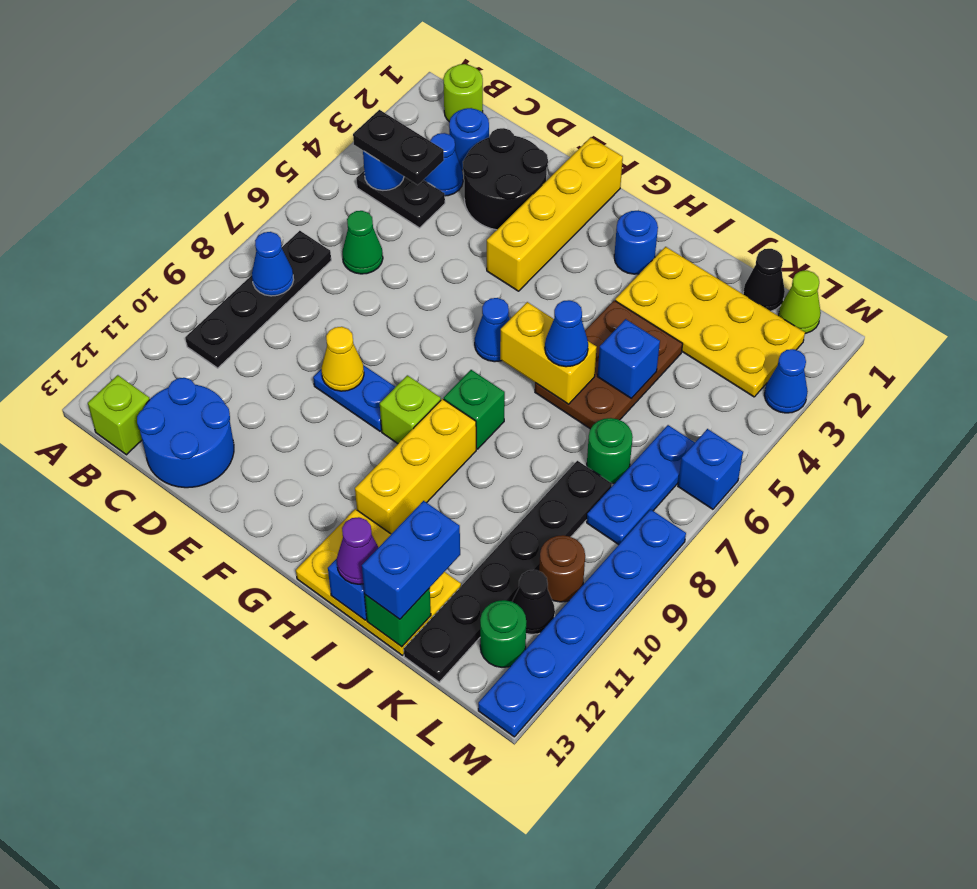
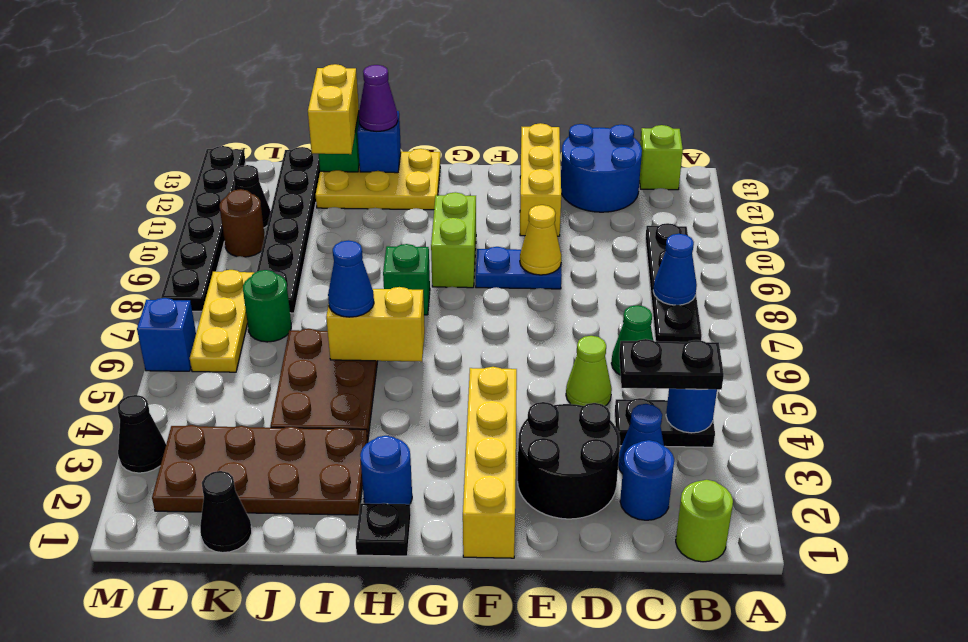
blue 1x1 cone [475,298,510,362] -> none
lime 1x1 brick [380,375,441,444] -> lime 1x2 brick [431,192,476,288]
none -> black 1x1 plate [356,503,411,556]
yellow 1x3 brick [355,399,476,534] -> yellow 1x3 brick moved to [520,123,561,236]
yellow 2x4 plate [615,247,805,397] -> brown 2x4 plate [152,425,368,515]
blue 1x1 brick [598,319,660,399] -> none
blue 1x2 brick [362,501,460,619] -> yellow 1x2 brick [308,64,359,154]
lime 1x1 cone [779,270,821,334] -> lime 1x1 cone moved to [566,336,612,406]
blue 1x3 plate [587,425,695,545] -> yellow 1x3 plate [190,270,254,372]
green 1x1 round brick [480,600,526,667] -> none
blue 1x1 cone [764,349,808,413] -> black 1x1 cone [117,395,166,473]
blue 1x6 plate [478,509,686,737] -> black 1x6 plate [161,146,246,311]

